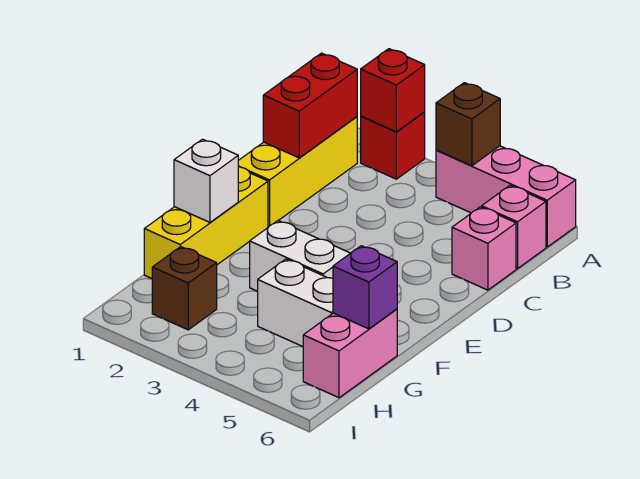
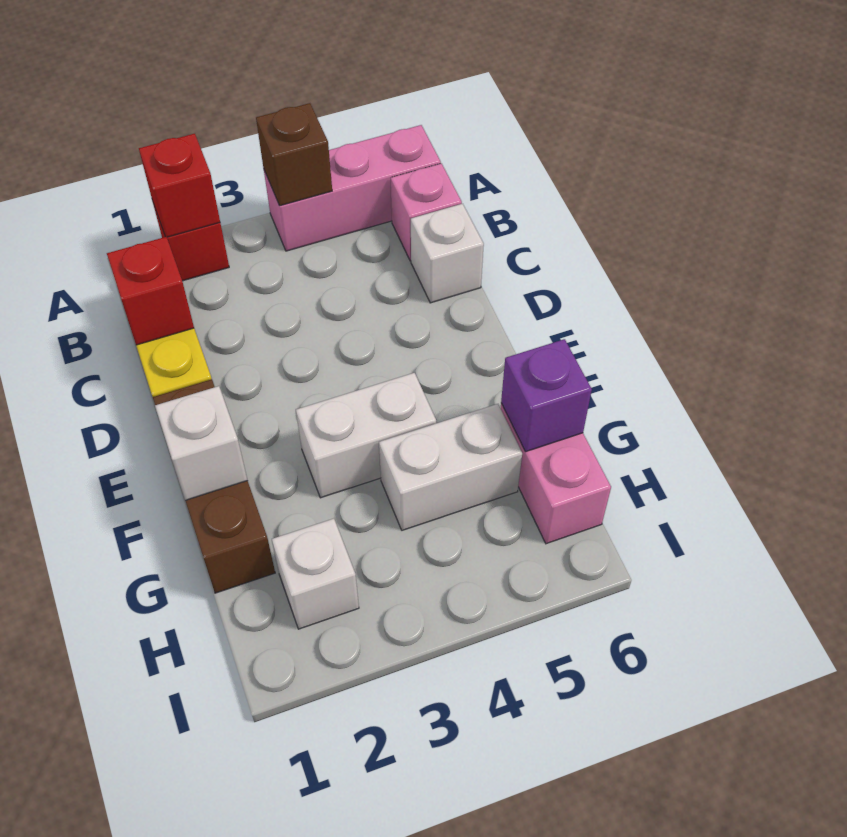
red 1x2 brick [263,53,357,158] -> red 1x1 brick [107,237,194,345]
pink 1x1 brick [452,207,516,290] -> white 1x1 brick [411,204,484,303]
yellow 1x3 brick [144,167,268,279] -> brown 1x3 brick [153,379,275,593]
brown 1x1 brick [152,247,217,330] -> white 1x1 brick [272,519,359,629]

